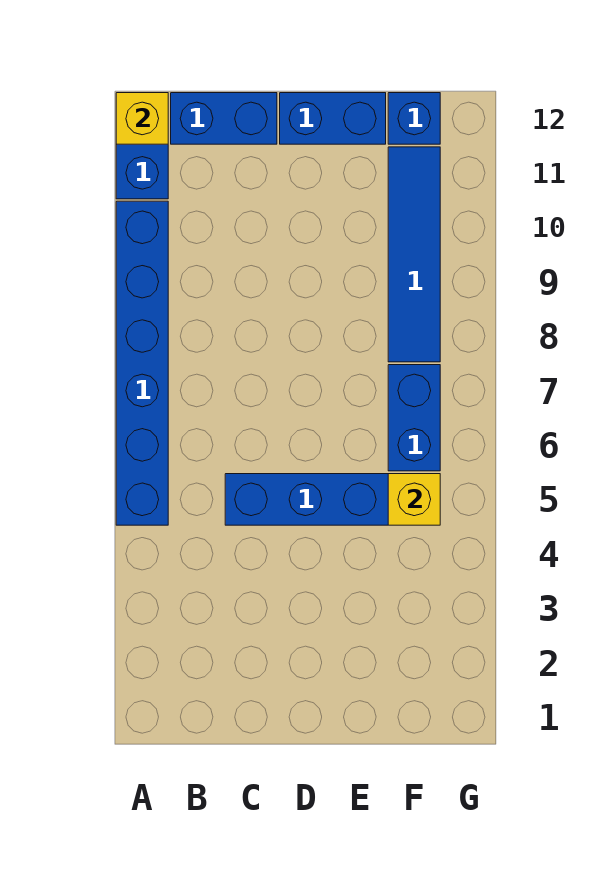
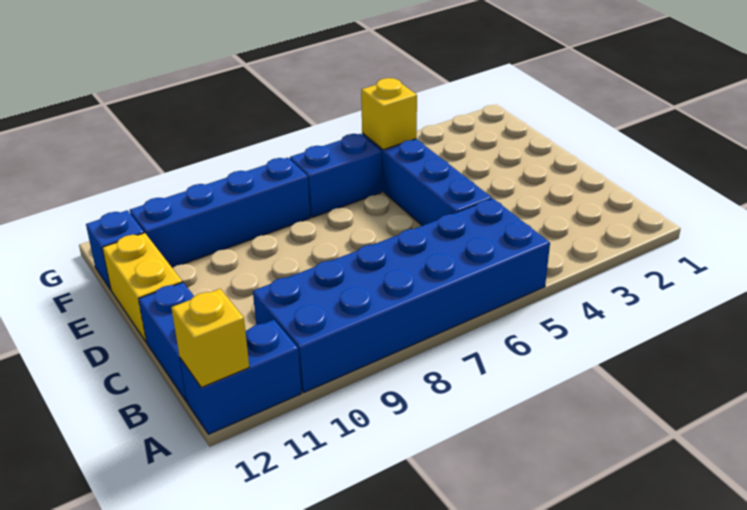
blue 1x6 brick [116,201,168,525] -> blue 2x6 brick [253,199,550,392]
blue 1x2 brick [280,93,386,144] -> yellow 1x2 brick [102,233,182,342]
blue 1x4 tile [388,147,440,362] -> blue 1x4 brick [130,158,310,268]

